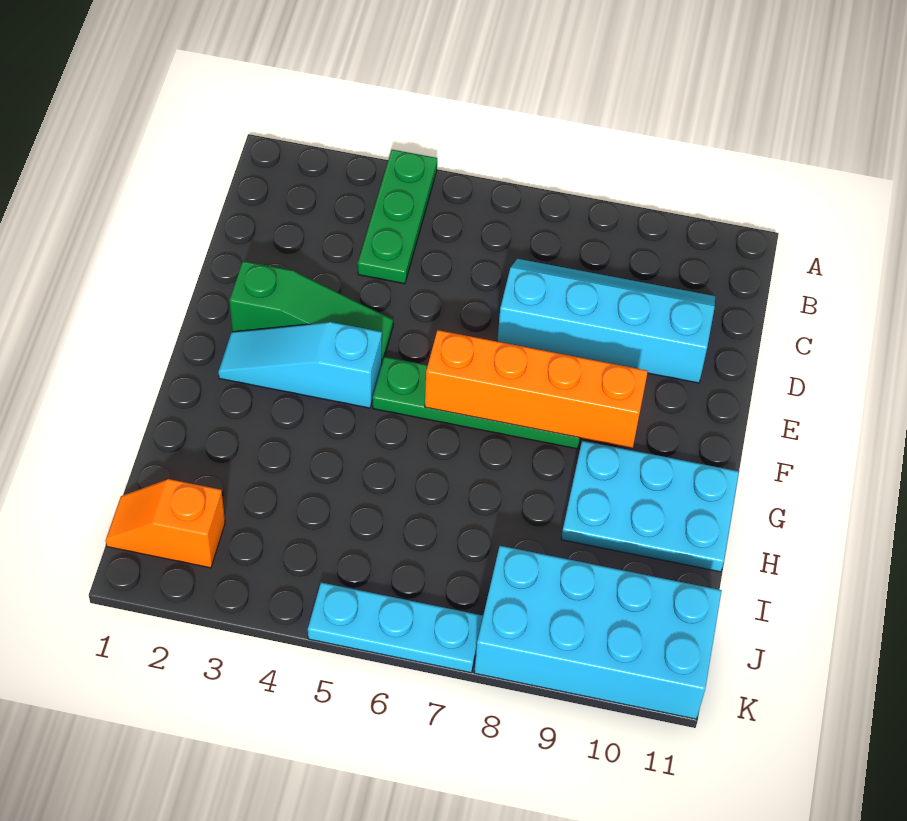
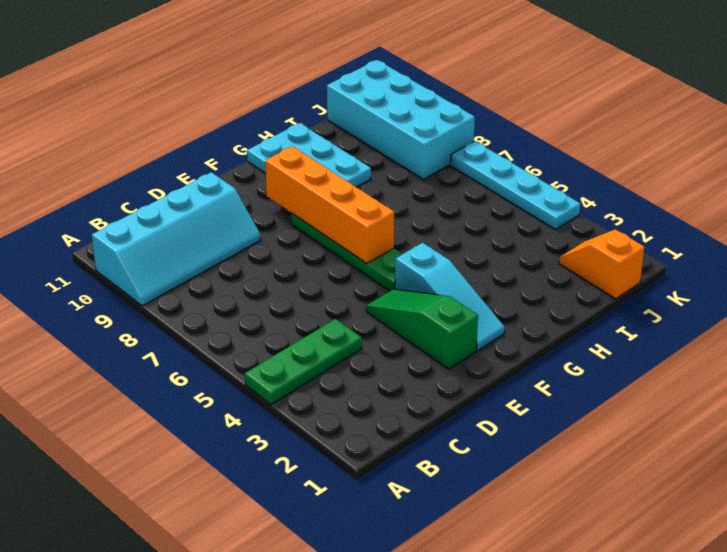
cyan 2x4 slope [497,259,715,383] -> cyan 2x4 slope turned to [92,172,261,306]
orange 1x2 slope [105,479,225,568] -> orange 1x2 slope turned to [559,229,644,299]
cyan 1x3 plate [308,583,483,673] -> cyan 1x4 plate [450,141,580,229]

